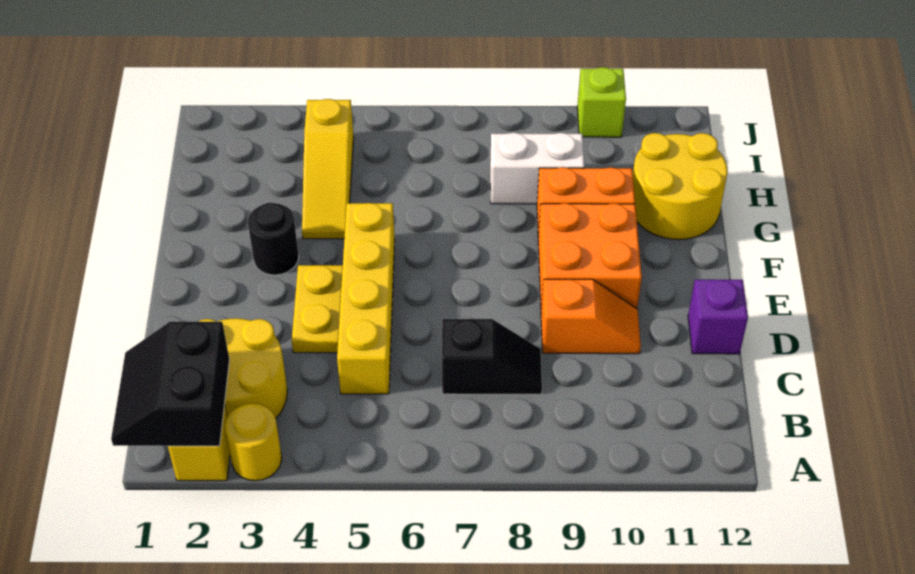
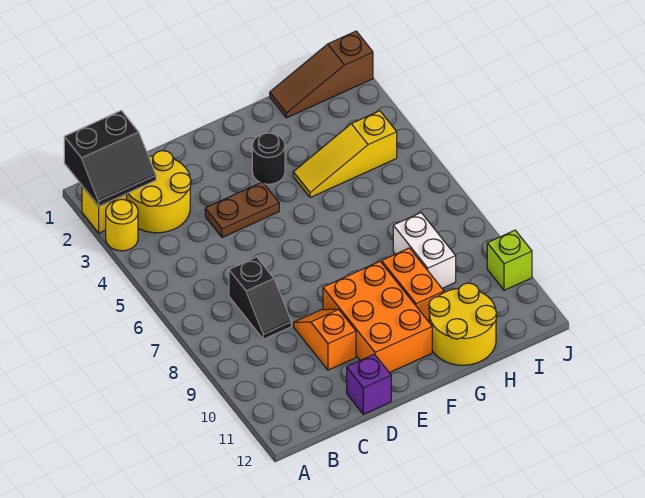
black 2x2 slope [111,321,229,446] -> black 2x2 slope turned to [64,111,156,206]
yellow 1x4 brick [337,203,395,394] -> none
yellow 1x2 plate [292,265,343,353] -> brown 1x2 plate [205,182,279,237]
orange 1x2 slope [541,279,641,354] -> orange 1x2 slope turned to [294,309,356,370]
orange 2x2 brick [538,203,642,309] -> orange 2x3 brick [323,261,432,373]
none -> brown 1x3 slope [270,31,373,118]

